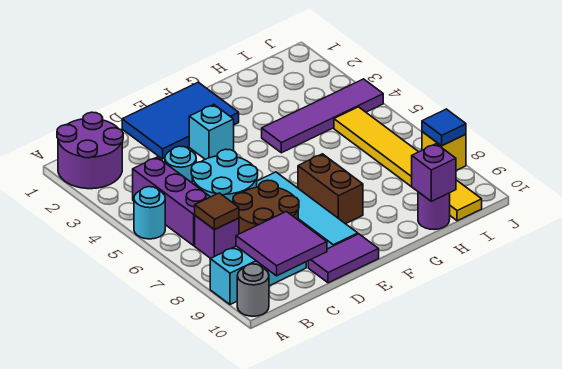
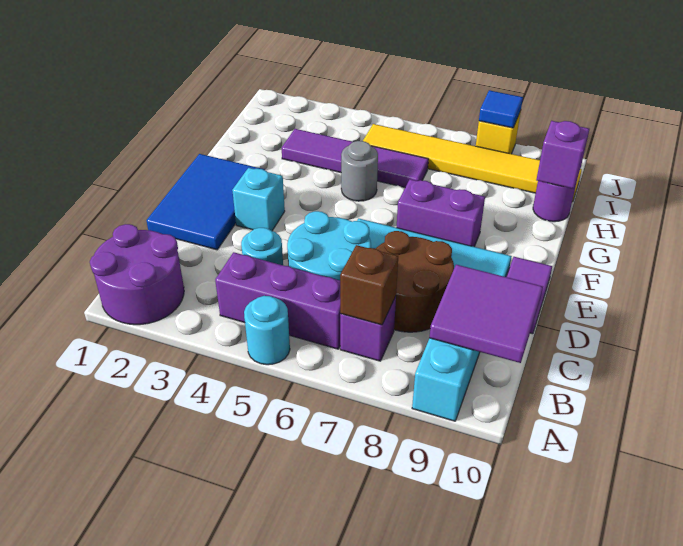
grey 1x1 round brick [237,264,269,316] -> grey 1x1 round brick moved to [341,141,378,201]
brown 1x1 tile [195,193,239,230] -> brown 1x1 brick [340,245,398,325]
brown 1x2 brick [298,154,363,224] -> purple 1x2 brick [397,179,485,247]
purple 1x4 tile [262,79,383,153] -> purple 1x4 tile turned to [282,129,429,187]

